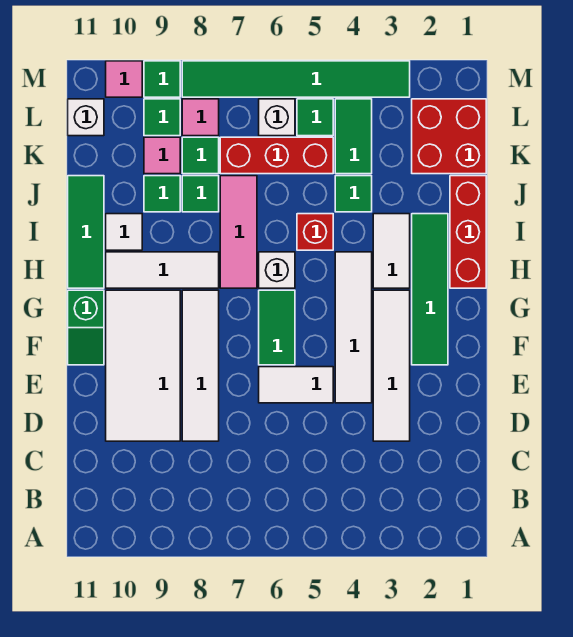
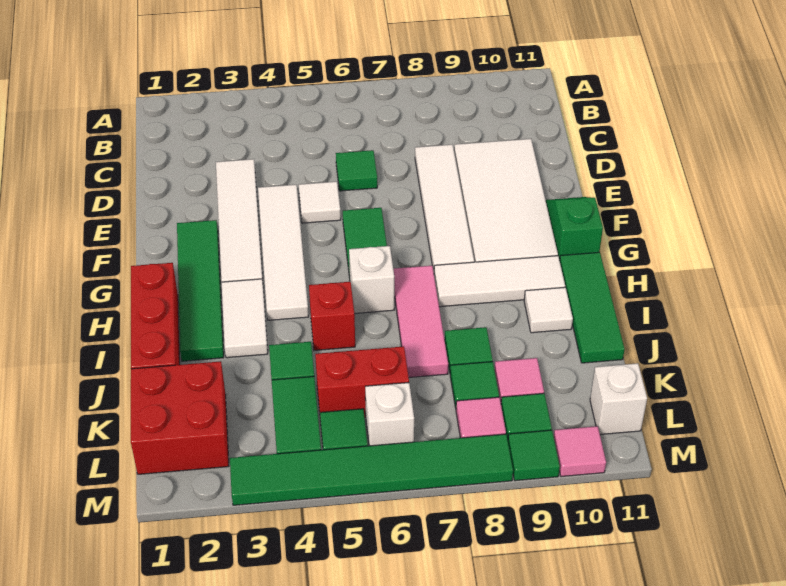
white 1x2 tile [259,367,333,403] -> white 1x1 tile [299,182,341,223]
green 1x1 tile [144,176,180,212] -> green 1x1 tile moved to [336,150,377,191]
red 1x3 brick [220,137,333,174] -> red 1x2 brick [315,346,409,417]

